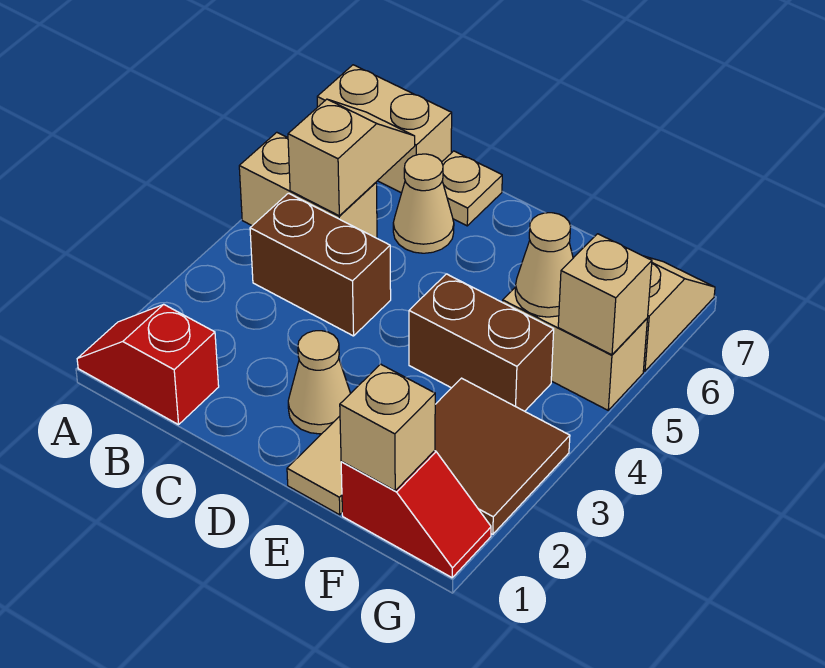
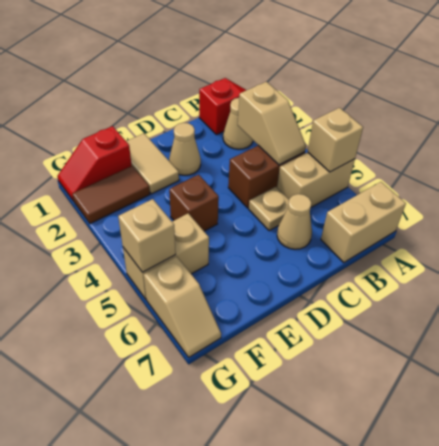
tan 1x2 slope [288,99,415,216] -> tan 1x2 slope moved to [238,82,306,165]
tan 1x1 plate [442,151,502,226] -> tan 1x1 plate moved to [249,187,289,231]
brown 1x2 brick [409,274,554,411] -> brown 1x1 brick [169,175,219,231]
tan 1x1 brick [340,364,435,491] -> tan 1x1 brick moved to [308,108,363,172]
brown 2x2 tile [435,378,570,534] -> brown 1x2 tile [72,166,150,224]
tan 1x1 cone [515,213,573,317] -> tan 1x1 cone moved to [223,98,253,149]

